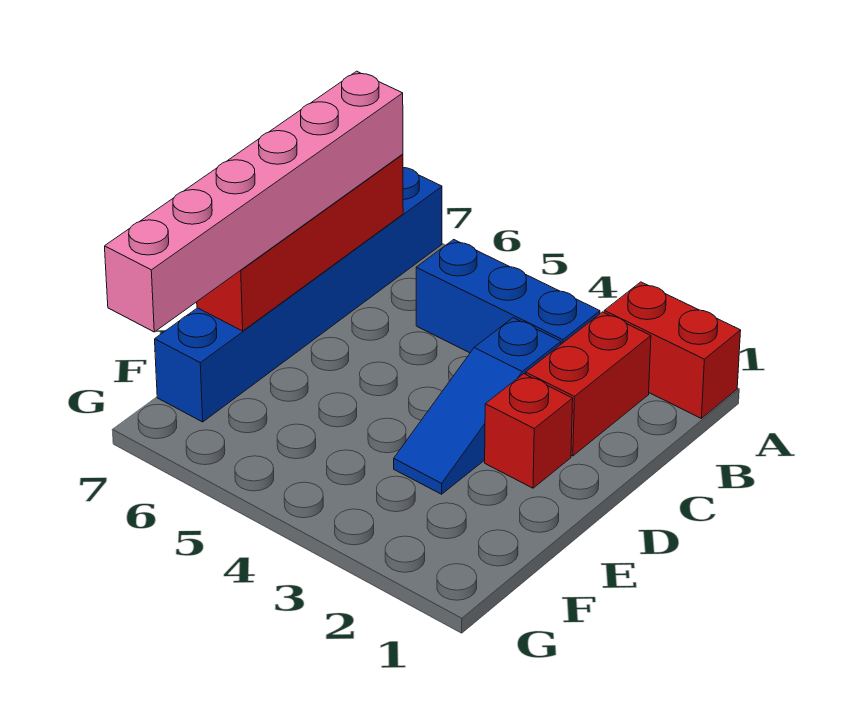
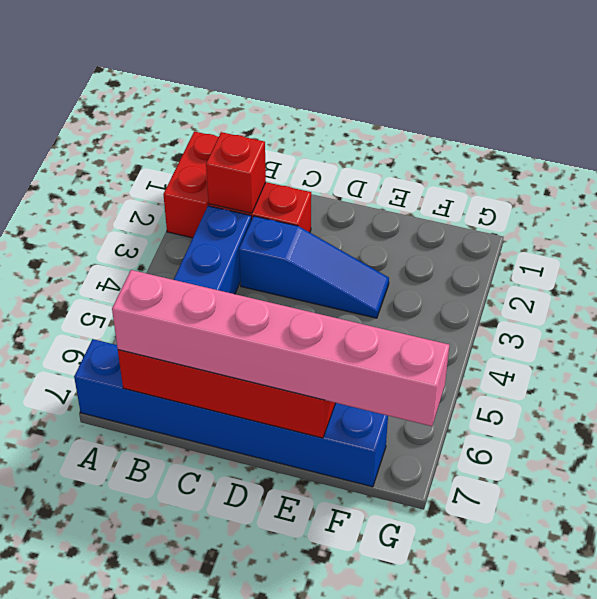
red 1x1 brick [485,374,573,488] -> red 1x1 brick moved to [206,132,266,213]

